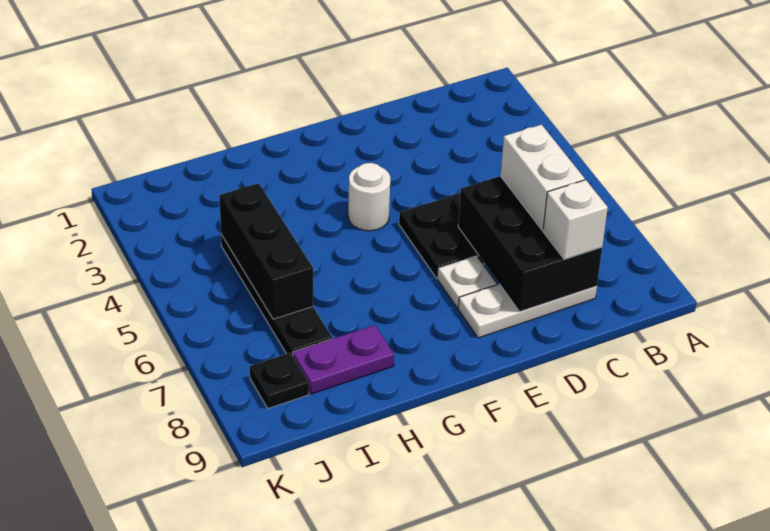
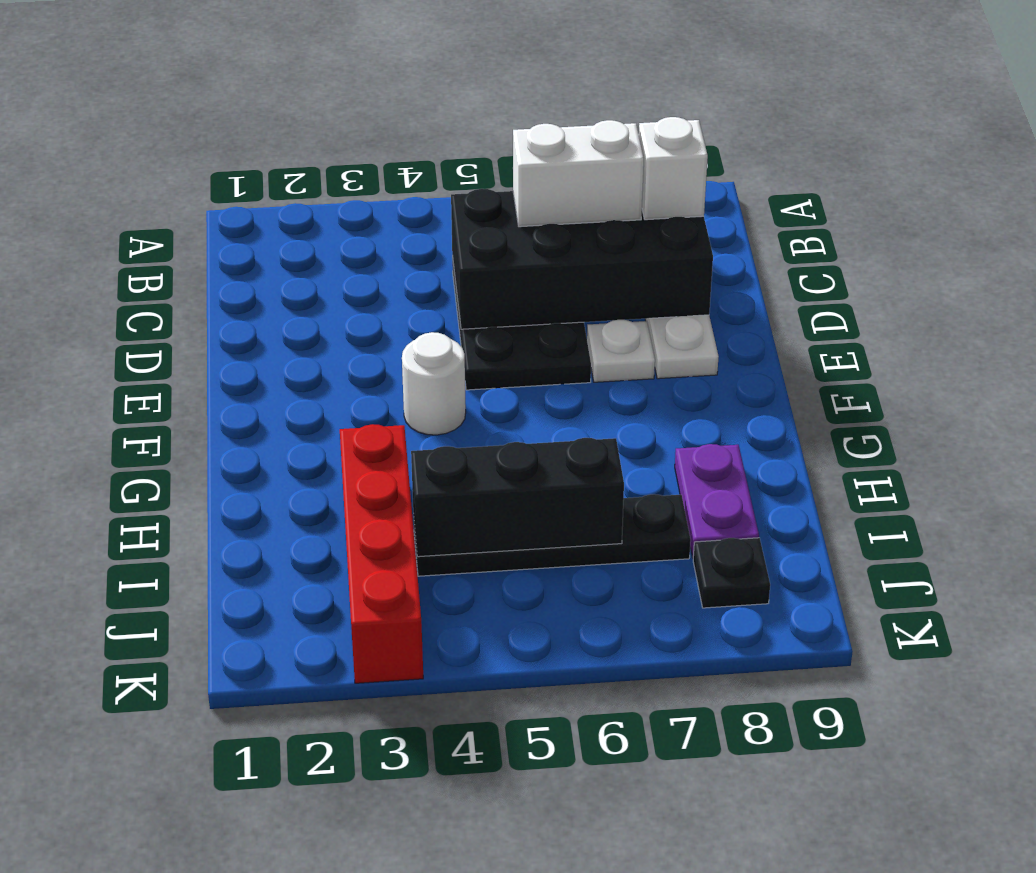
black 2x3 brick [458,176,602,311] -> black 2x4 brick [451,189,713,329]
none -> red 1x4 brick [340,424,423,683]

